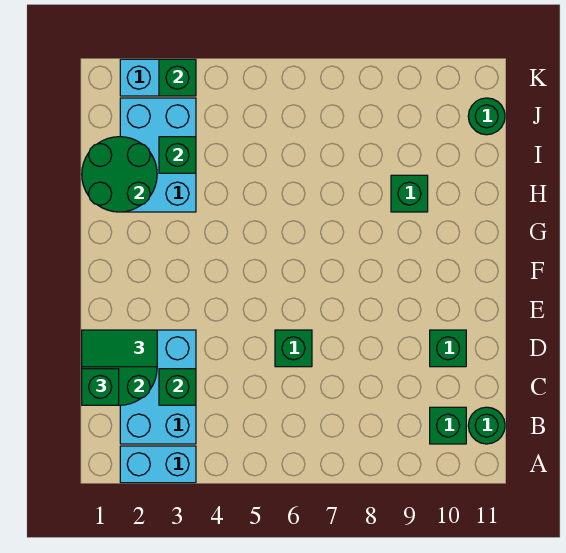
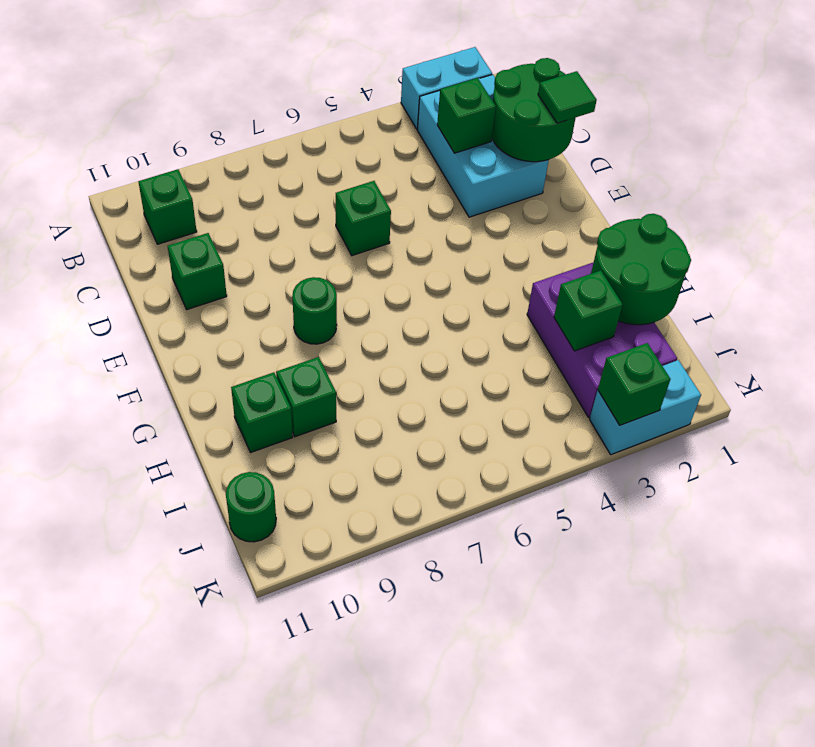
green 1x1 round brick [468,407,505,444] -> green 1x1 round brick moved to [292,277,337,344]
green 1x1 brick [82,369,119,405] -> green 1x1 brick moved to [231,372,293,453]
green 1x2 tile [82,330,157,367] -> green 1x1 tile [538,71,597,123]
cyan 2x3 brick [120,98,196,212] -> purple 2x3 brick [527,263,677,417]

